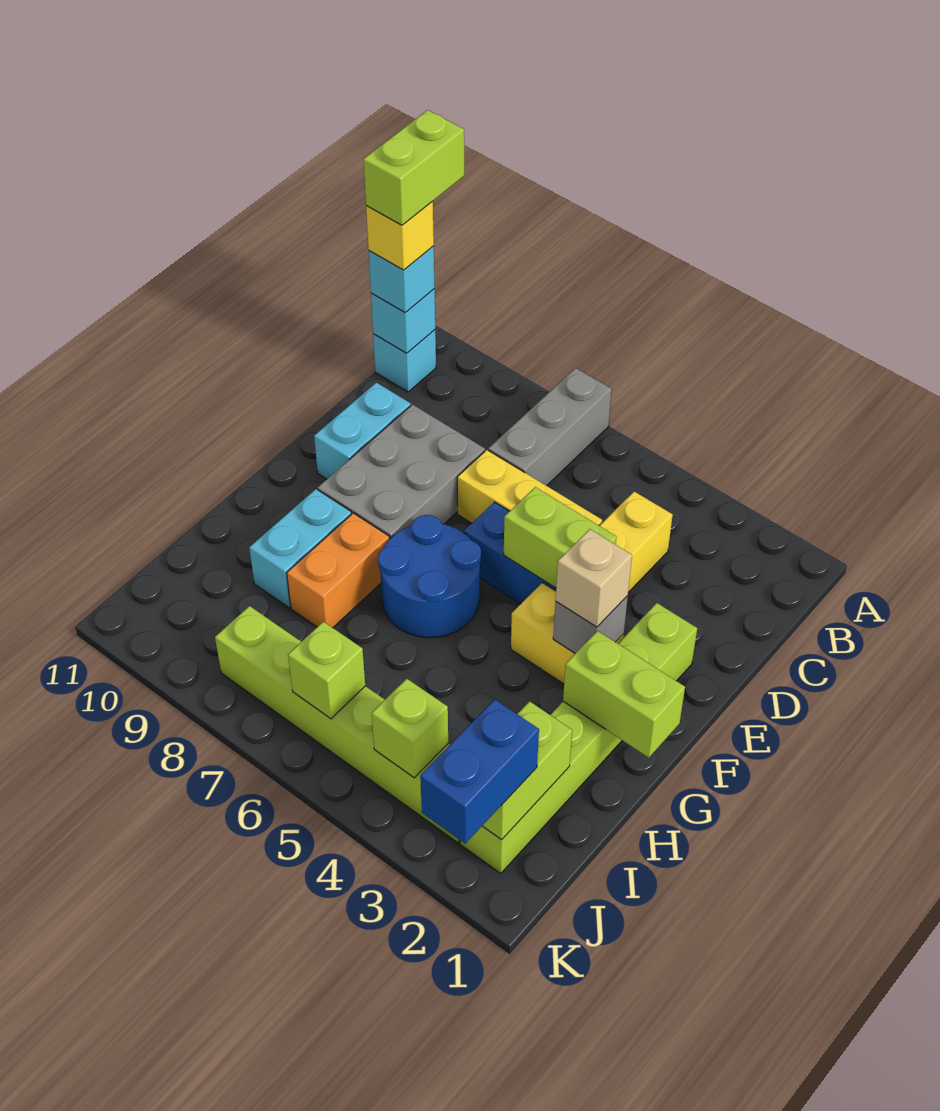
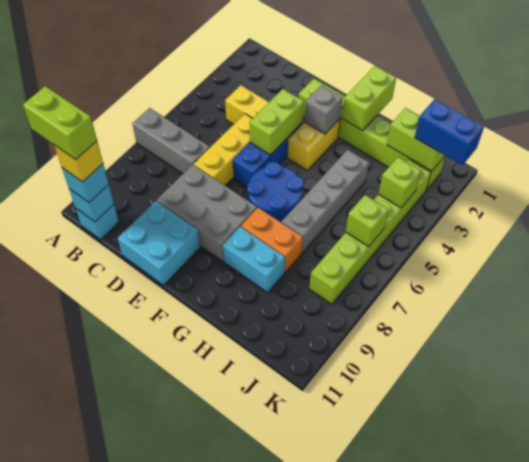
cyan 1x2 brick [314,383,411,479] -> cyan 2x2 brick [118,201,200,285]
tan 1x1 brick [556,529,632,627] -> none
none -> grey 1x4 brick [282,150,369,253]

